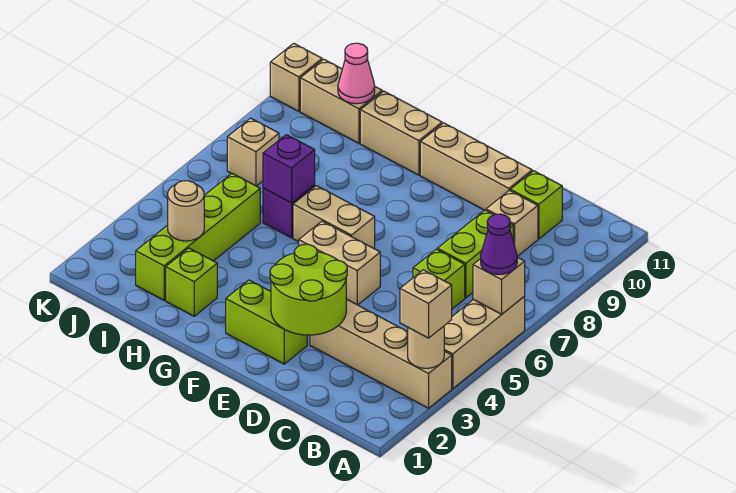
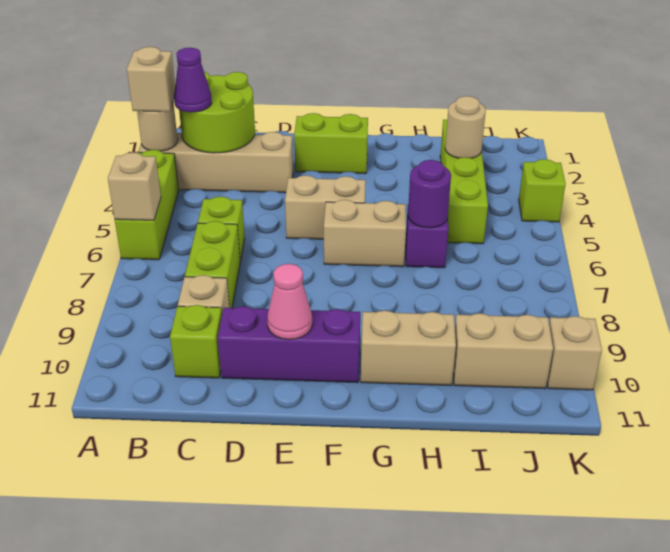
tan 1x3 brick [444,296,525,389] -> lime 1x3 brick [115,150,179,260]
purple 1x1 cone [481,214,517,274] -> purple 1x1 cone moved to [174,48,212,112]
lime 2x2 round brick [270,244,347,335] -> lime 2x2 round brick moved to [179,72,255,153]
tan 1x3 brick [420,123,532,210] -> purple 1x3 brick [218,306,360,383]
lime 1x1 brick [166,248,217,316] -> lime 1x1 brick moved to [519,159,566,222]
purple 1x1 brick [263,135,315,203] -> purple 1x1 round brick [408,160,451,228]
pink 1x1 cone [338,43,375,104] -> pink 1x1 cone moved to [267,264,313,340]
tan 1x1 brick [227,118,279,186] -> none

